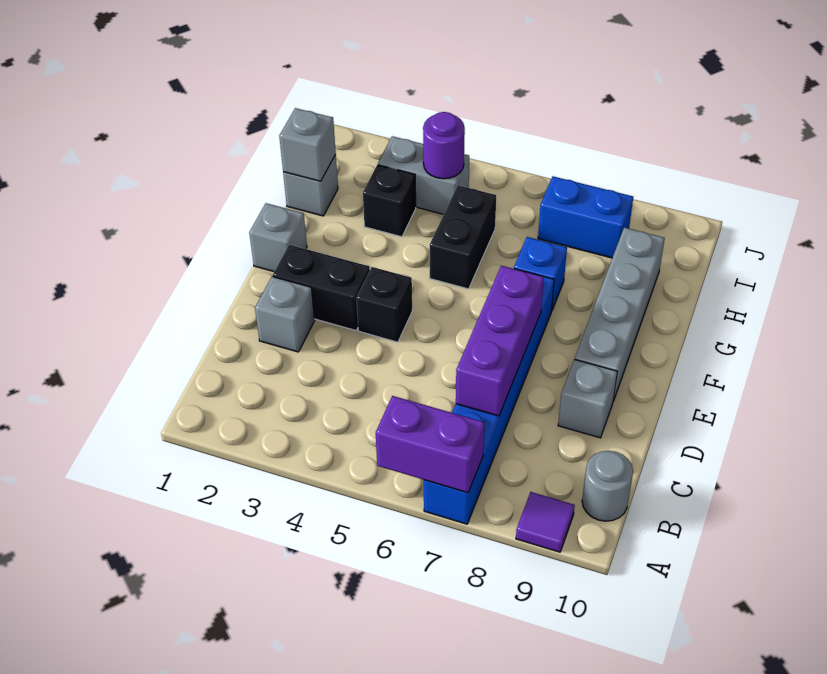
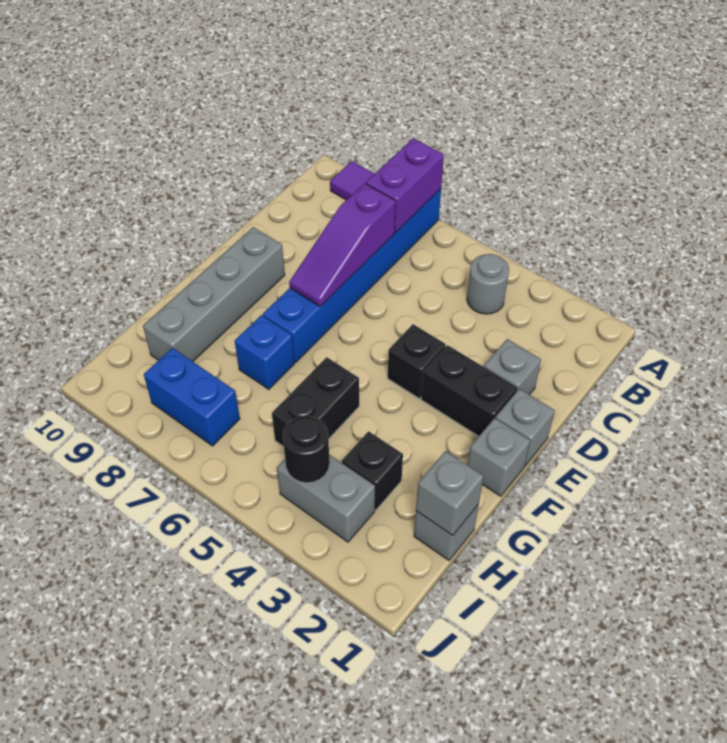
purple 1x2 brick [376,396,484,493] -> purple 1x2 brick turned to [366,138,444,232]
grey 1x1 round brick [582,451,633,521] -> grey 1x1 round brick moved to [467,254,509,314]
purple 1x3 brick [456,266,544,416] -> purple 1x3 slope [289,183,396,306]
grey 1x1 brick [558,359,617,438] -> grey 1x1 brick moved to [496,389,555,466]
purple 1x1 round brick [423,112,465,179] -> black 1x1 round brick [283,416,330,483]

